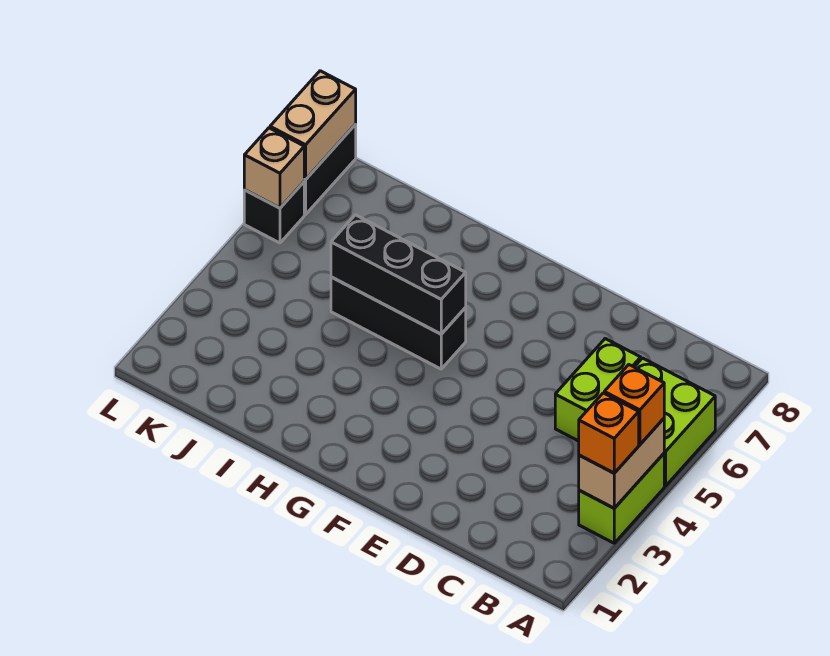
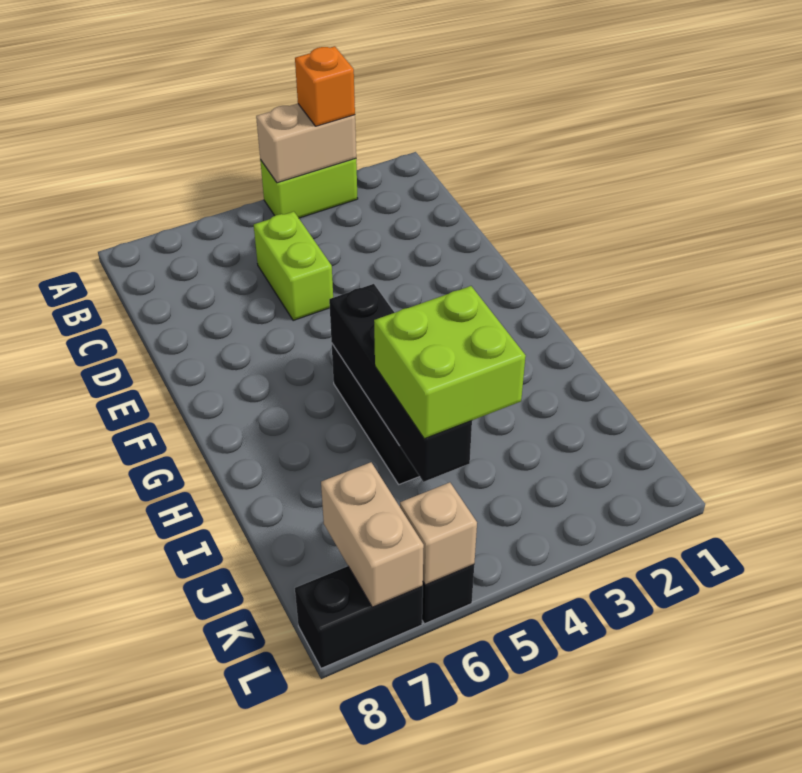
orange 1x1 brick [604,365,664,445] -> none
lime 2x2 brick [635,358,715,486] -> lime 2x2 brick moved to [374,286,526,439]
lime 1x2 brick [555,339,641,441] -> lime 1x2 brick turned to [254,212,333,320]
black 1x3 brick [331,215,466,334] -> black 1x4 brick [329,284,472,482]
tan 1x2 brick [270,71,356,180] -> tan 1x2 brick turned to [321,462,424,607]

